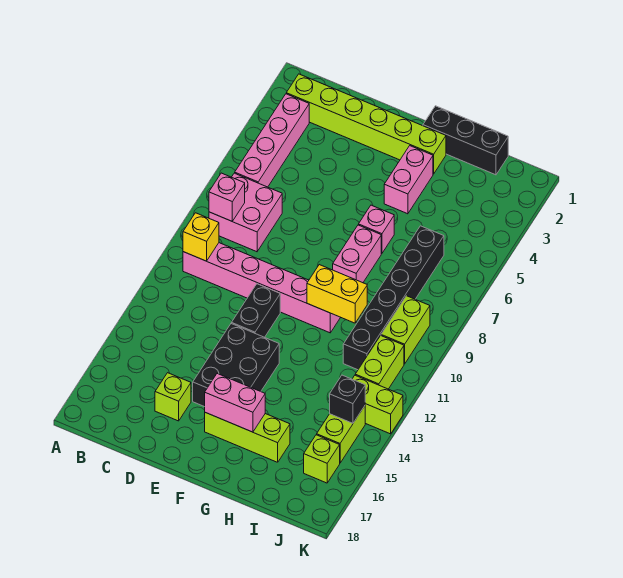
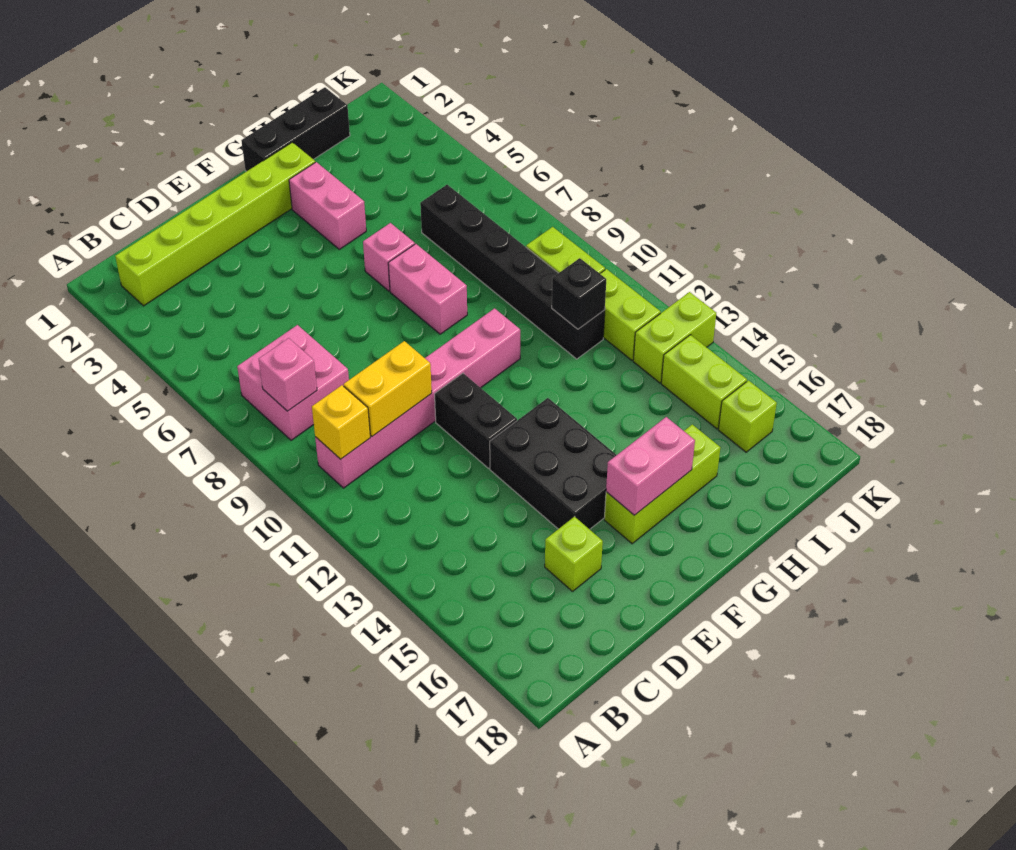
pink 1x4 brick [235,94,309,187] -> none
yellow 1x2 brick [307,265,367,323] -> yellow 1x2 brick moved to [344,341,432,436]
black 1x1 brick [330,375,365,423] -> black 1x1 brick moved to [552,258,606,329]

